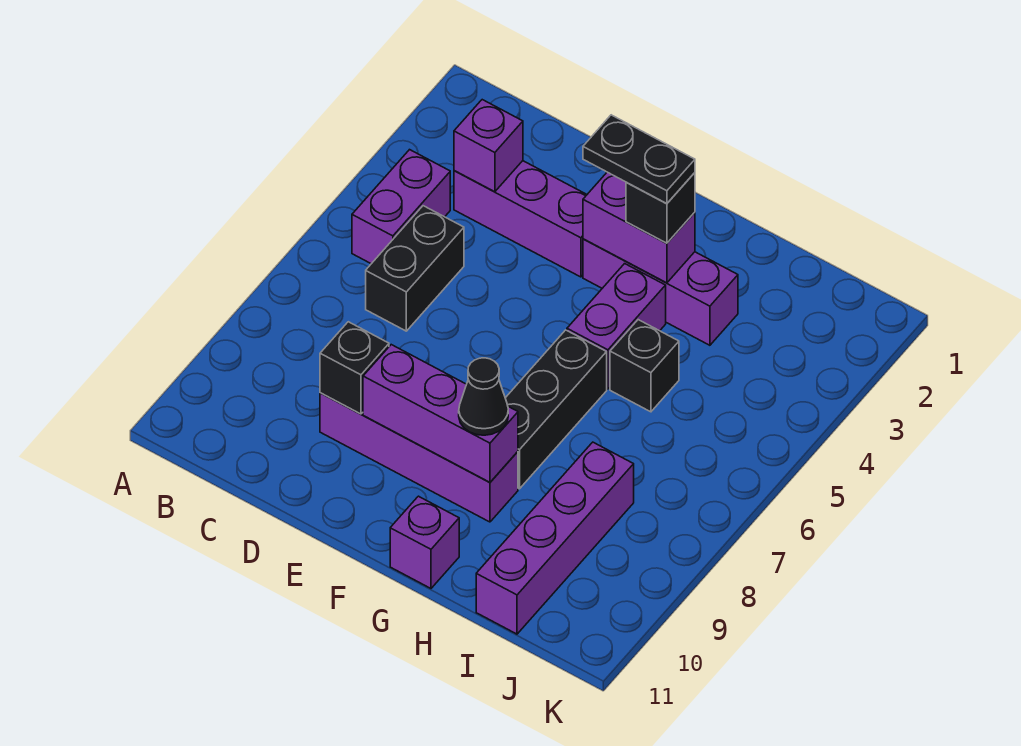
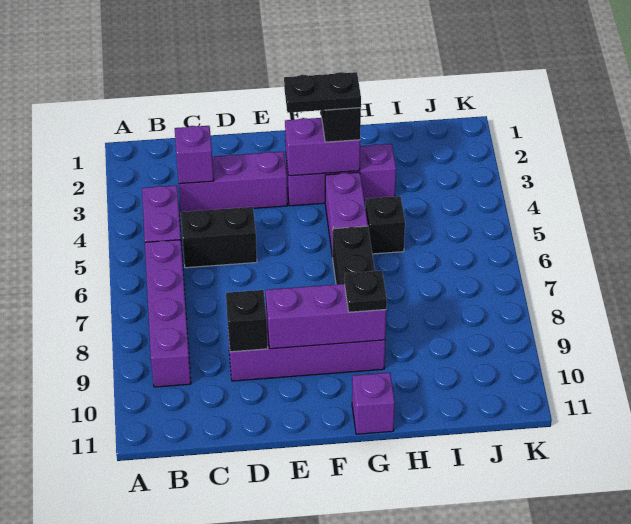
black 1x2 brick [366,206,464,331] -> black 1x2 brick turned to [181,207,257,268]
black 1x1 cone [459,358,508,435] -> black 1x1 plate [345,271,387,312]
purple 1x4 brick [476,442,634,634] -> purple 1x4 brick moved to [145,240,191,387]

